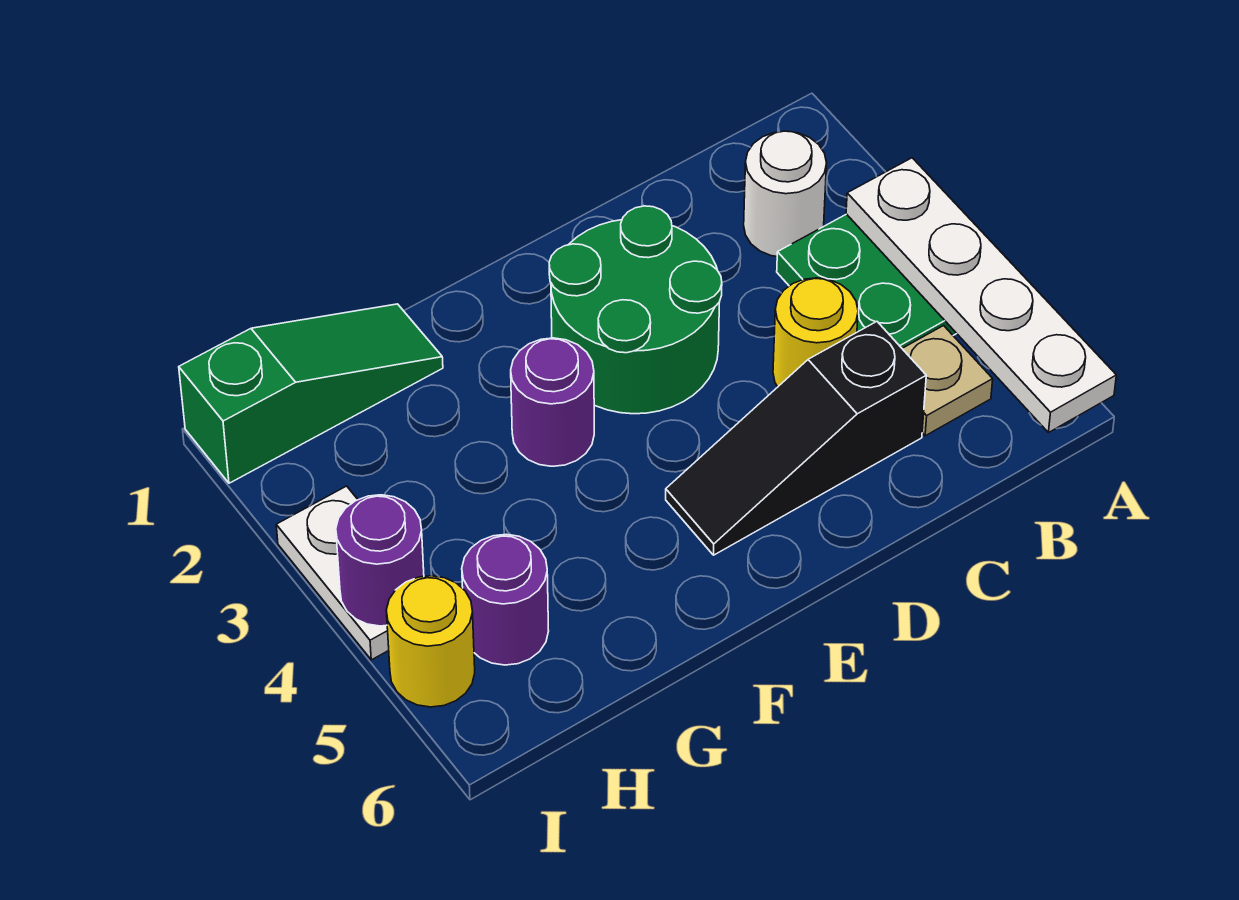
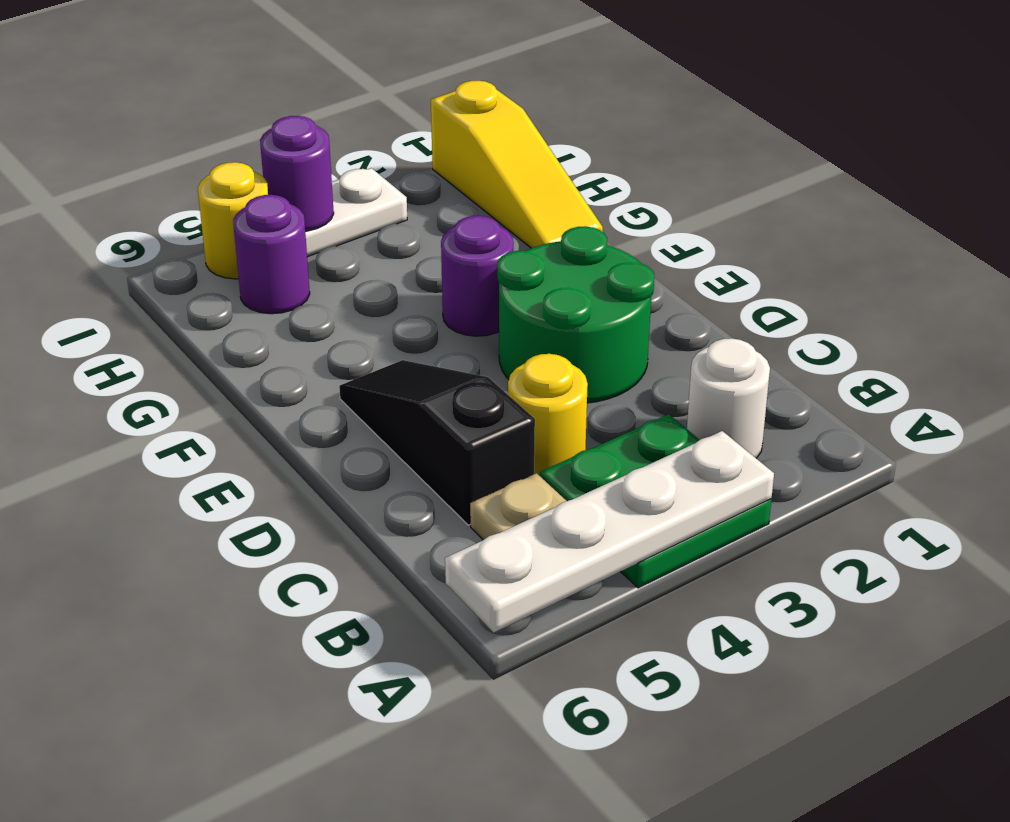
green 1x3 slope [179,304,443,483] -> yellow 1x3 slope [431,81,603,248]

